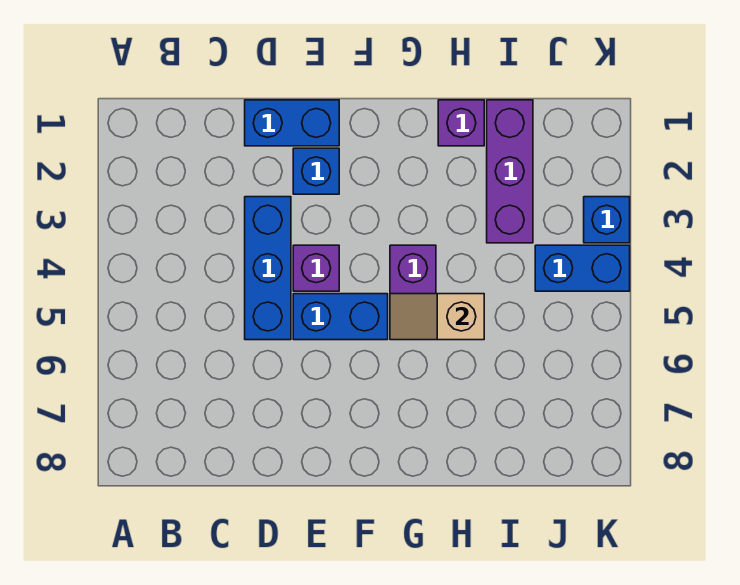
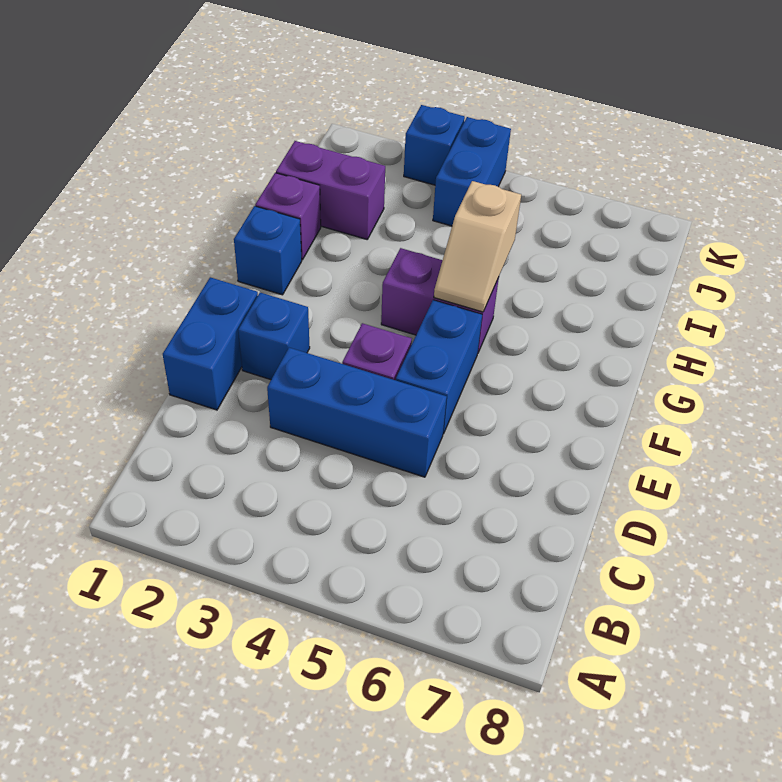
none -> blue 1x1 brick [234,206,302,295]
purple 1x3 brick [487,100,533,243] -> purple 1x2 brick [276,141,385,239]

